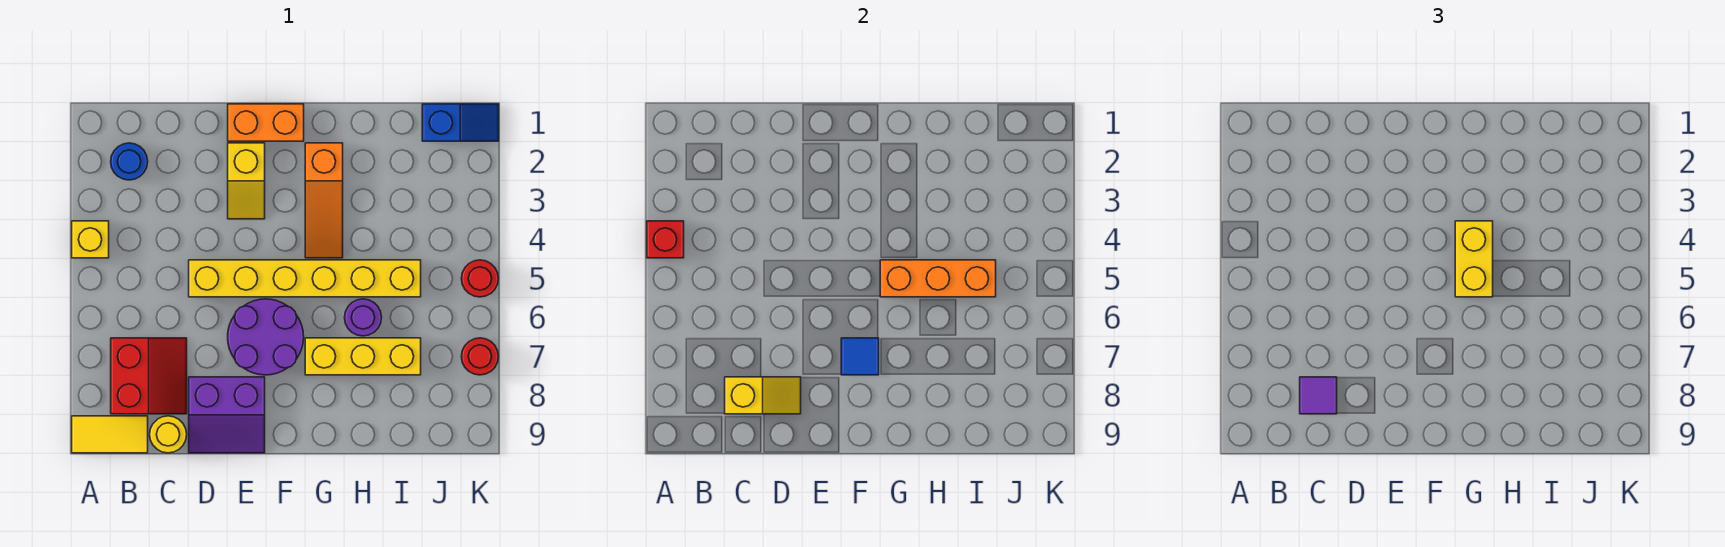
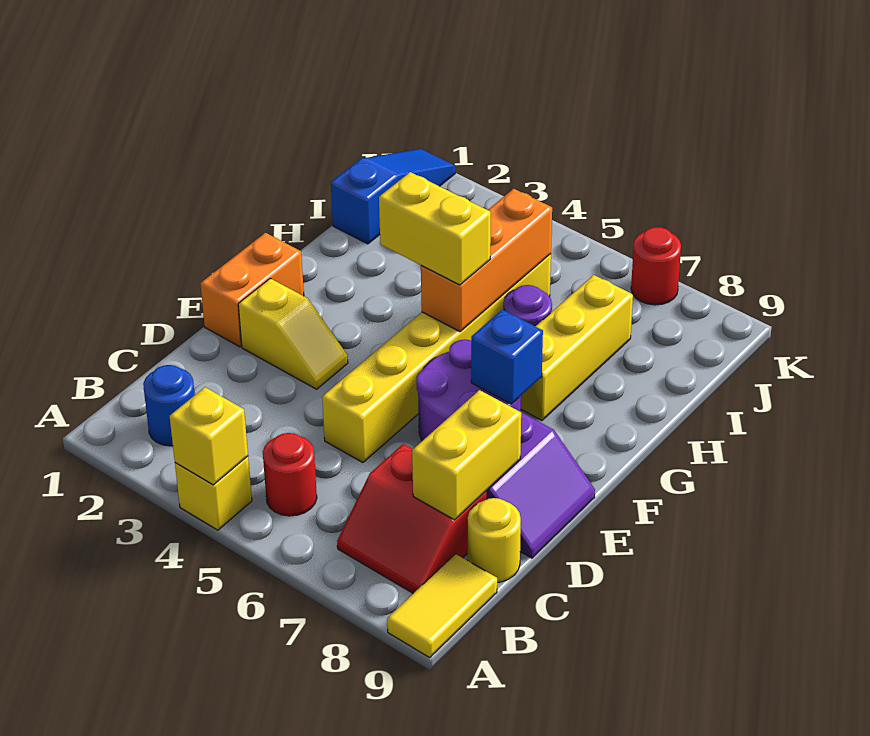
red 1x1 brick [647,221,684,258] -> yellow 1x1 brick [170,387,248,485]
red 2x2 slope [111,338,187,414] -> red 2x2 slope turned to [337,444,487,593]
yellow 1x2 slope [725,377,801,414] -> yellow 1x2 brick [412,390,521,520]
purple 1x1 tile [1300,377,1337,414] -> none
blue 1x1 tile [841,338,879,375] -> blue 1x1 brick [471,310,543,404]
orange 1x3 slope [305,143,343,258] -> none
blue 1x2 slope [422,104,499,141] -> blue 1x3 slope [331,149,455,244]
red 1x1 round brick [461,260,498,297] -> red 1x1 round brick moved to [263,433,317,516]

